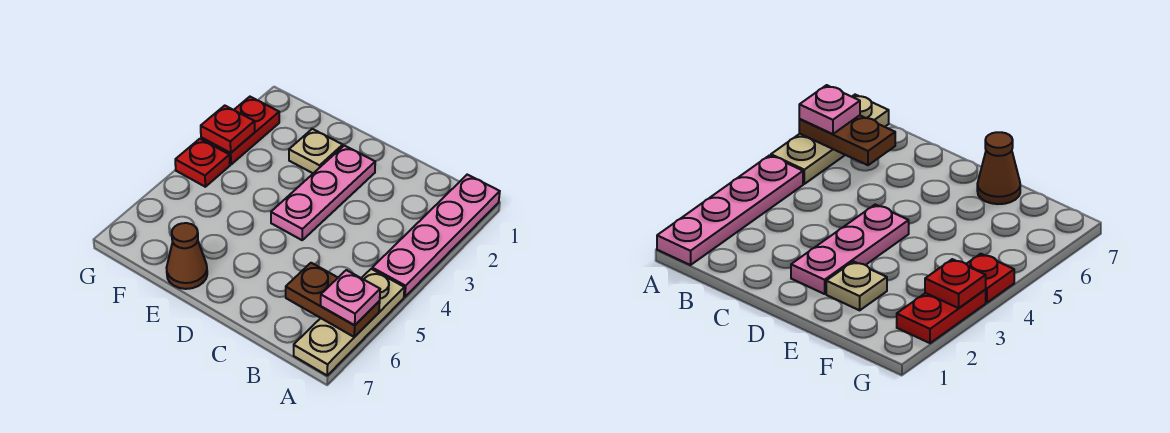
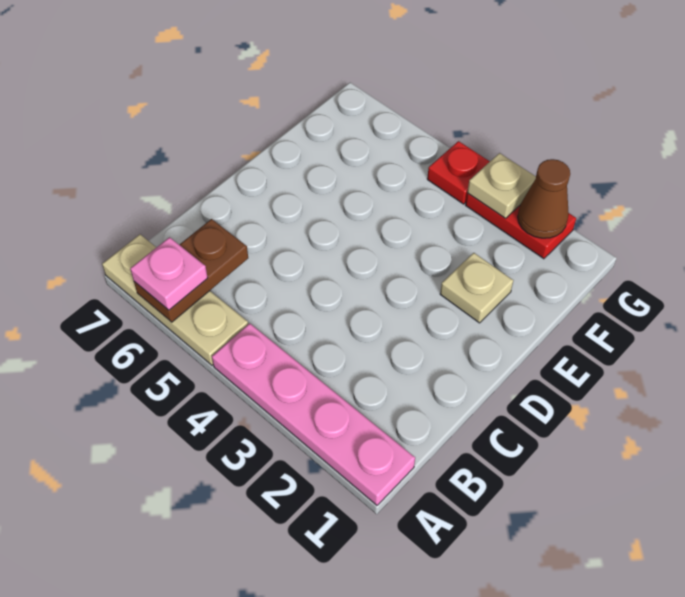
pink 1x3 plate [271,145,375,240] -> none
brown 1x1 cone [167,223,207,289] -> brown 1x1 cone moved to [518,159,570,238]
red 1x1 plate [201,106,255,153] -> tan 1x1 plate [467,153,536,218]

